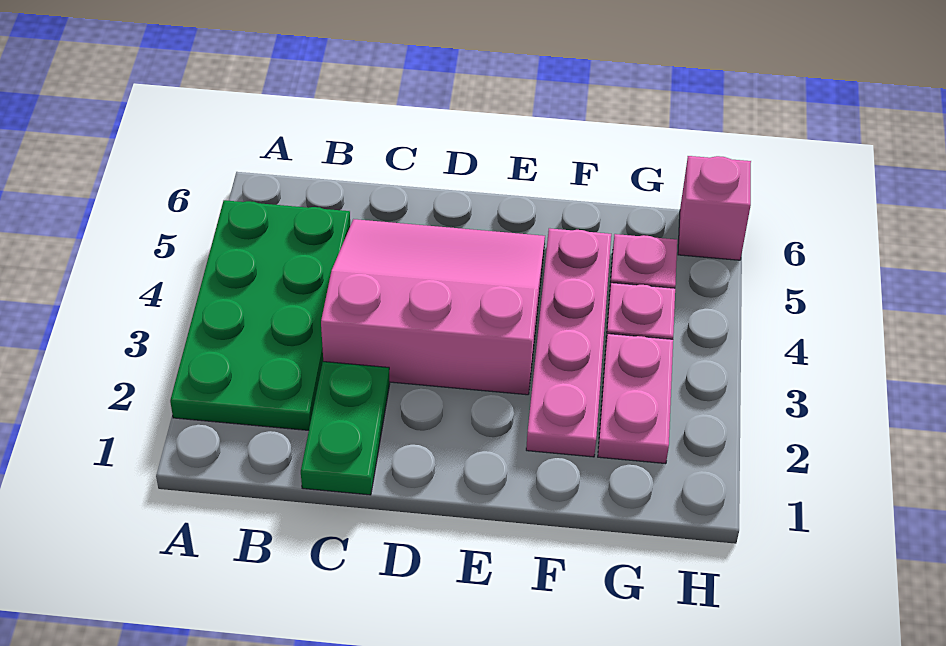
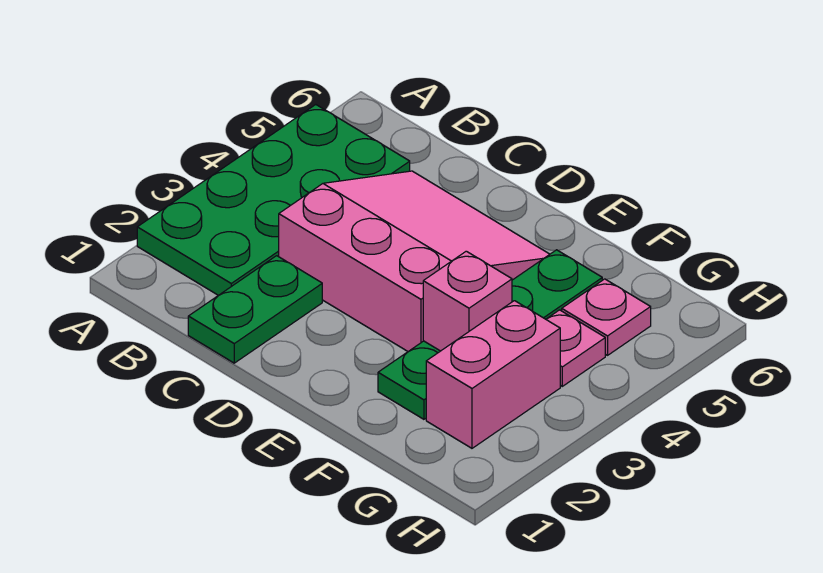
pink 1x4 plate [526,228,611,457] -> green 1x4 plate [378,250,602,419]
pink 1x2 plate [598,334,673,464] -> pink 1x2 brick [426,301,560,448]
pink 1x1 brick [678,156,751,260] -> pink 1x1 brick moved to [423,251,512,351]

